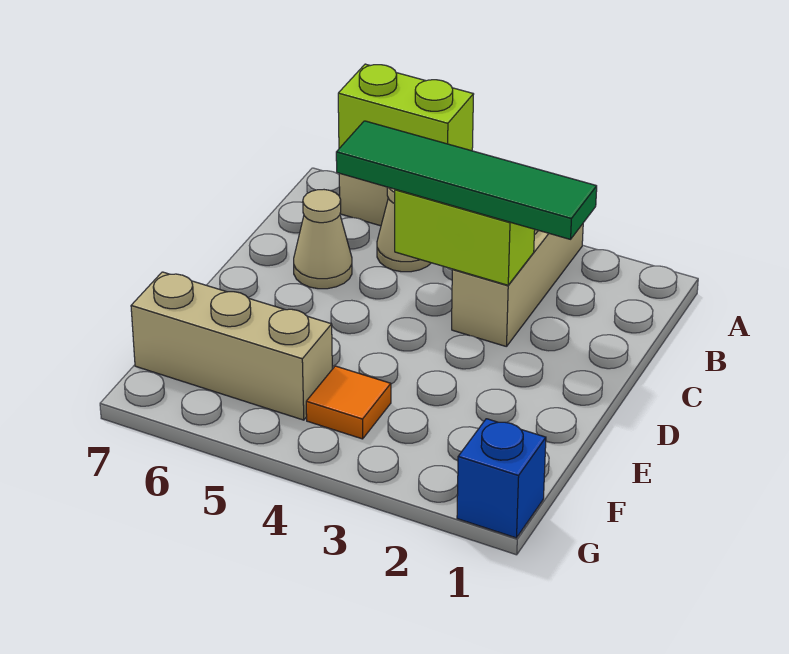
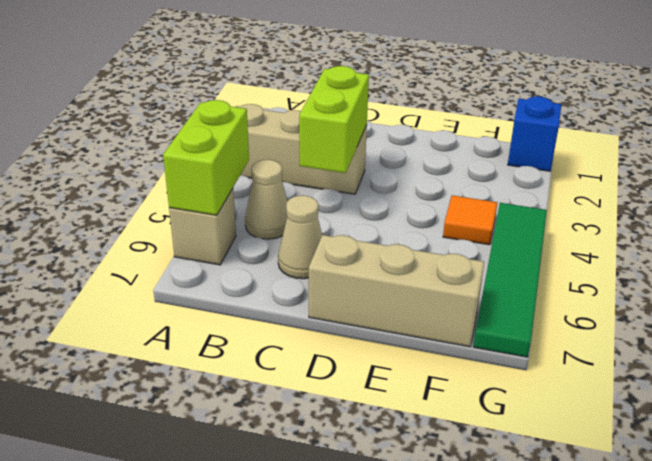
green 1x4 tile [336,121,597,239] -> green 1x4 tile moved to [473,203,547,357]
tan 1x3 brick [131,272,332,420] -> tan 1x3 brick turned to [309,235,484,347]

